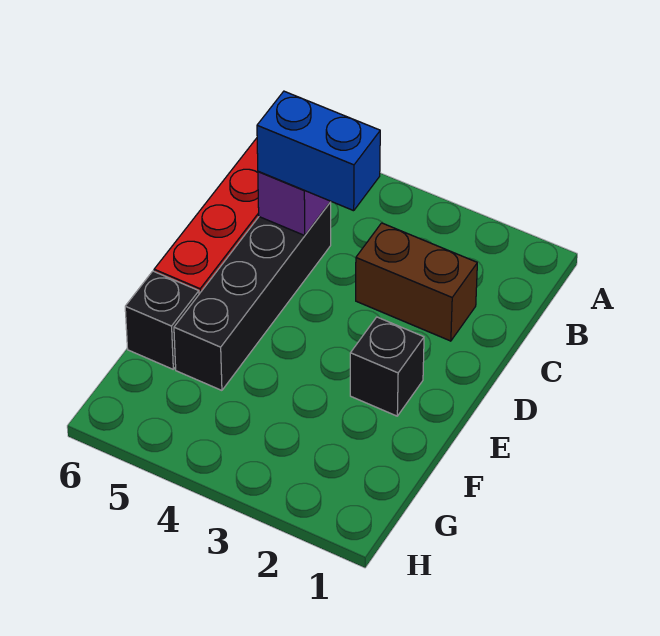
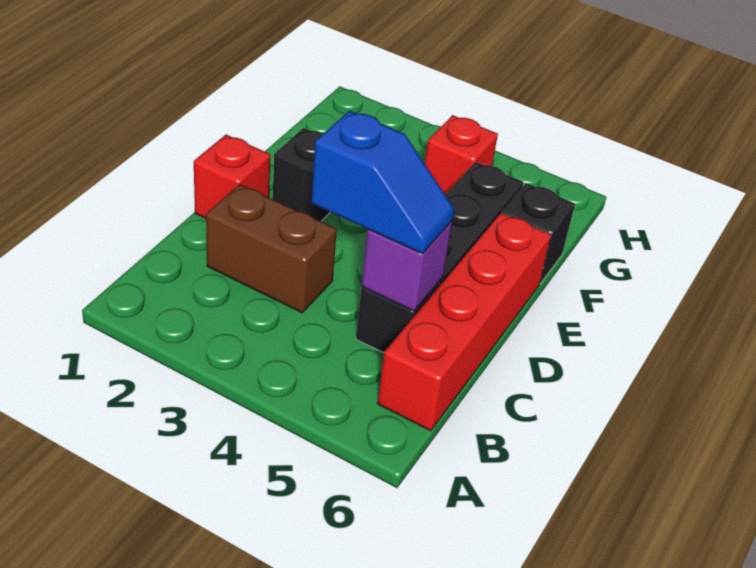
blue 1x2 brick [257,91,380,211] -> blue 1x2 slope [312,111,454,254]
none -> red 1x1 brick [194,135,270,218]
none -> red 1x1 brick [425,115,498,195]

